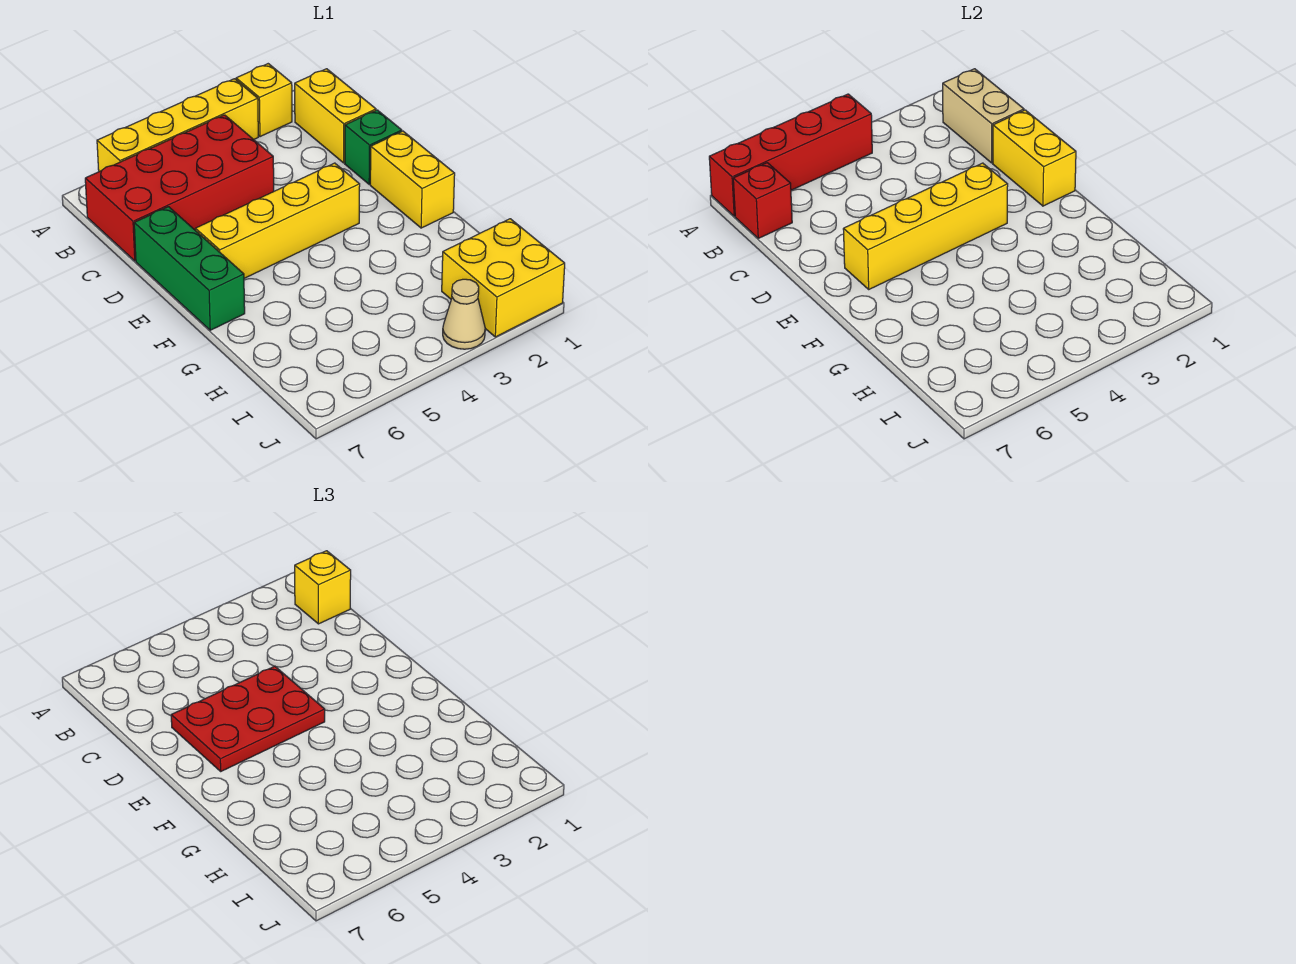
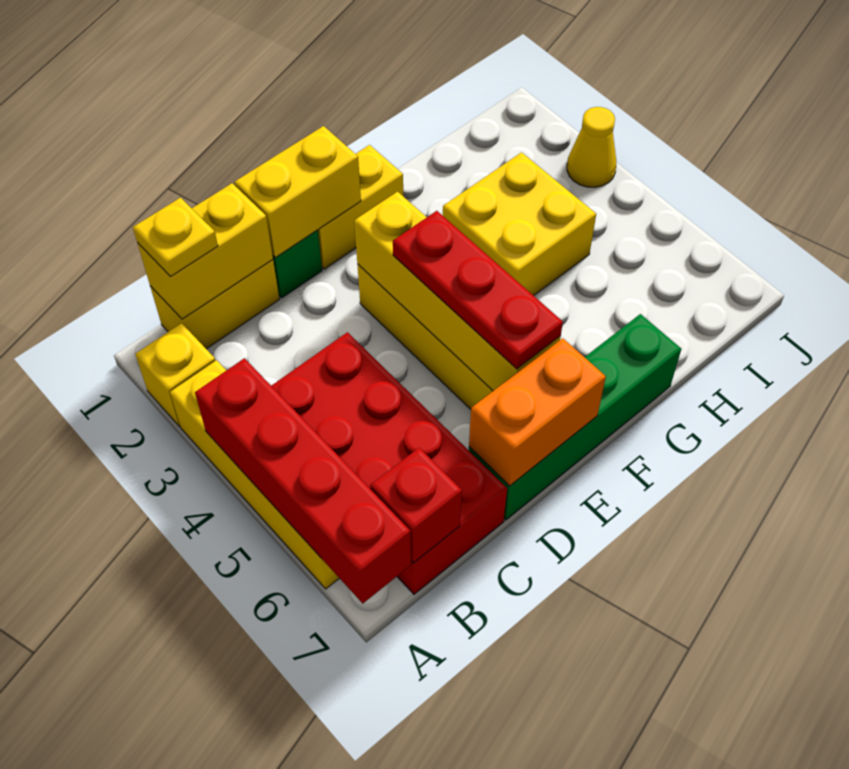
tan 1x2 brick [943,69,1024,163] -> yellow 1x2 brick [138,183,273,319]
yellow 1x1 brick [295,551,351,624] -> yellow 1x1 plate [133,198,218,277]
red 2x3 plate [171,666,325,771] -> red 1x3 plate [393,211,563,369]
green 1x3 brick [134,207,245,330] -> green 1x4 brick [469,314,681,520]
none -> orange 1x2 brick [469,338,606,486]
yellow 2x2 brick [442,219,565,337] -> yellow 2x2 brick moved to [443,153,596,296]
tan 1x1 cone [443,279,485,349] -> yellow 1x1 cone [567,107,616,187]

